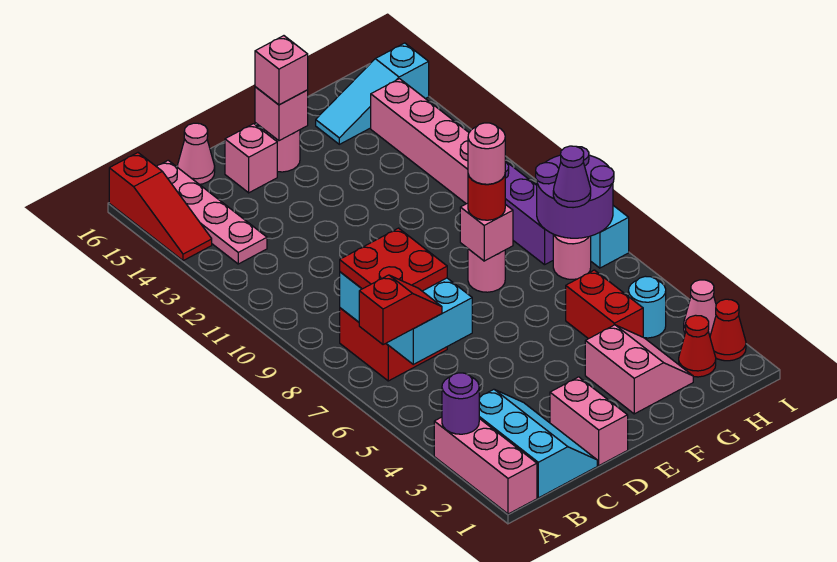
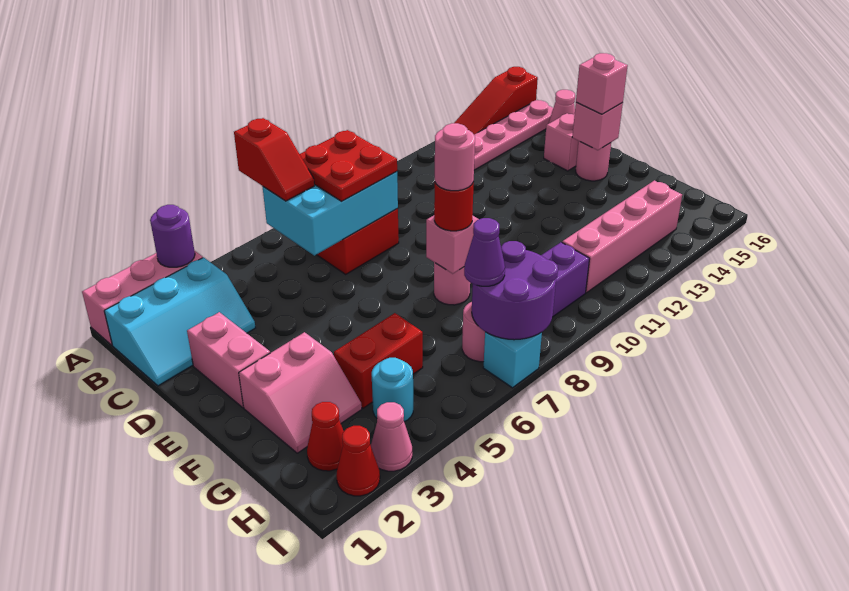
pink 1x2 brick [550,377,628,465] -> pink 1x2 brick turned to [187,312,270,407]
cyan 1x3 slope [316,43,429,144] -> none

